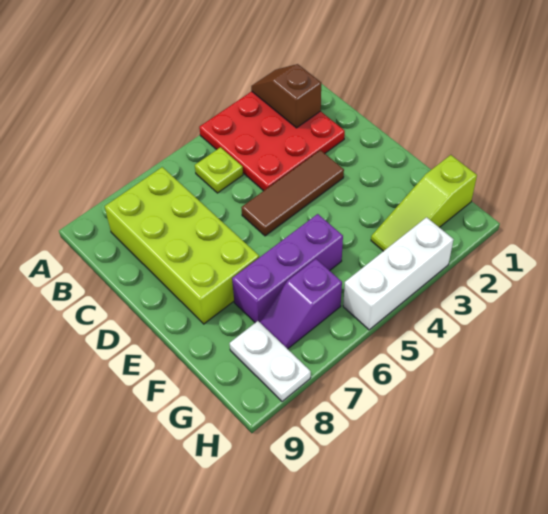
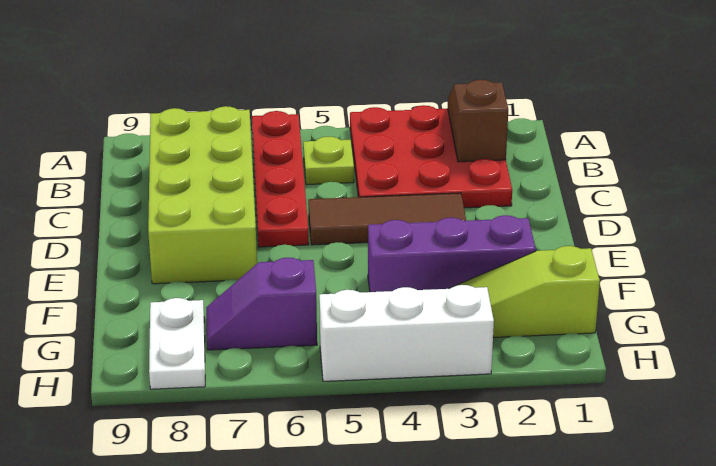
none -> red 1x4 plate [252,111,309,247]
purple 1x3 brick [232,214,343,323] -> purple 1x3 brick moved to [368,215,536,292]

